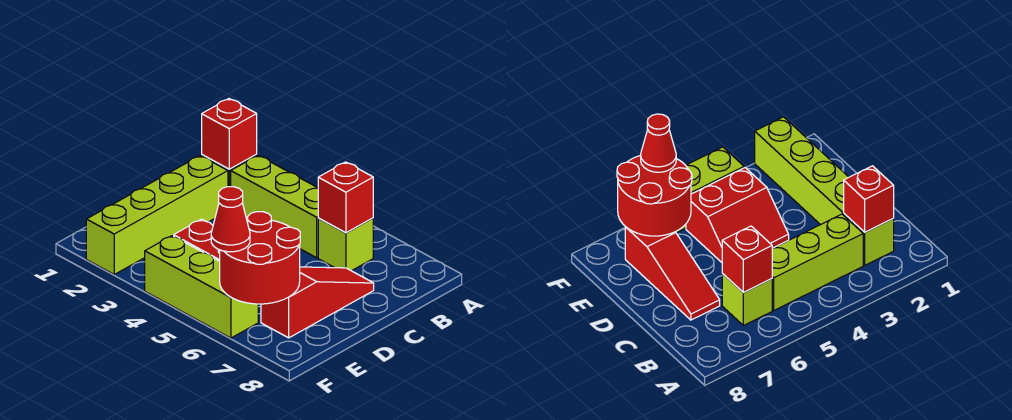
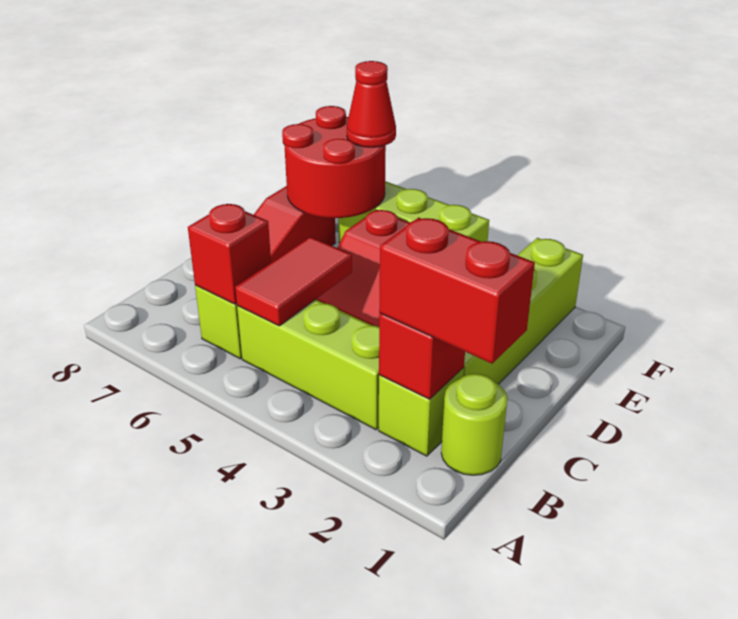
none -> lime 1x1 round brick [441,374,507,475]
none -> red 1x2 brick [379,218,535,364]
none -> red 1x2 tile [235,237,352,326]

